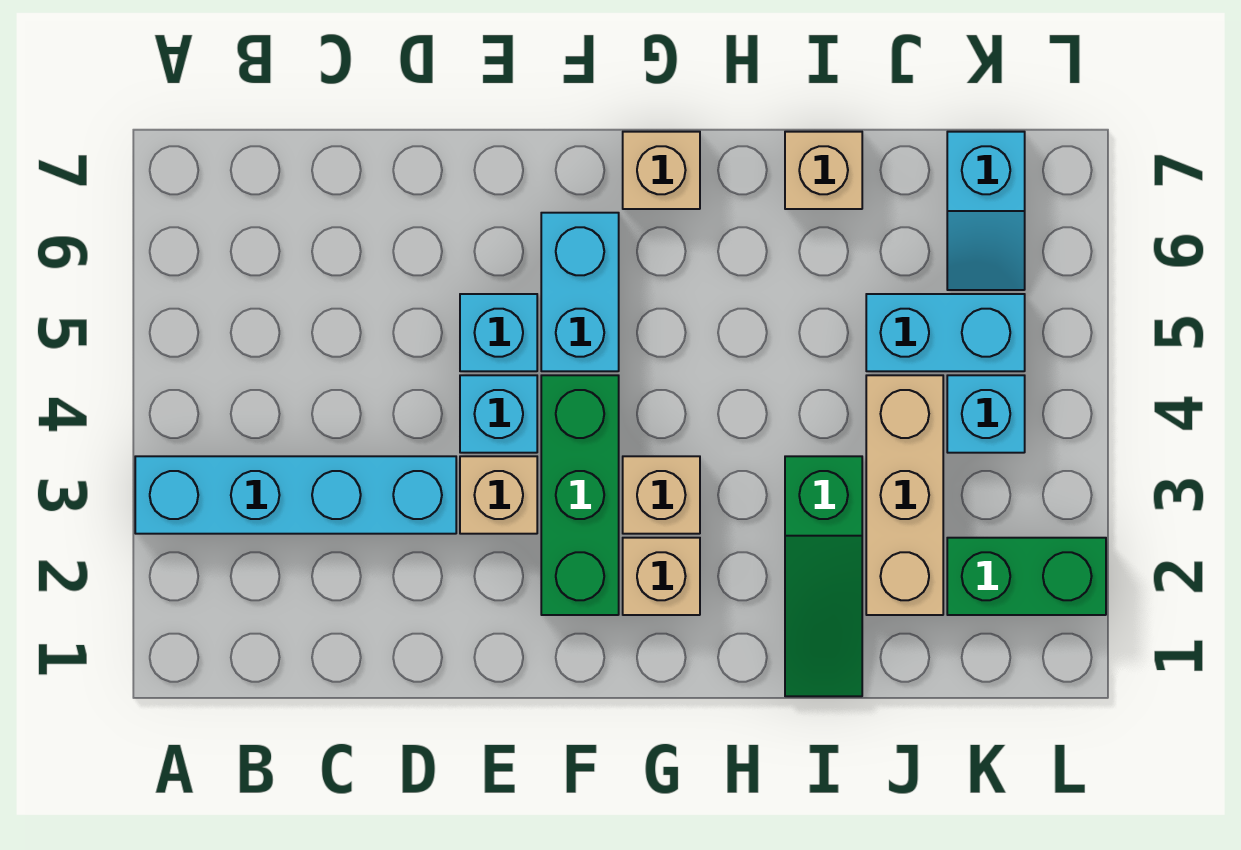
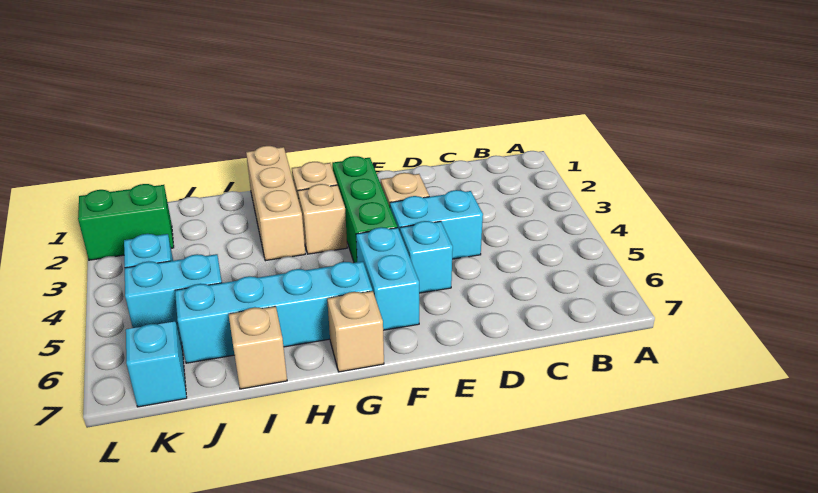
cyan 1x4 brick [135,456,456,534] -> cyan 1x4 brick moved to [175,262,372,363]
cyan 1x1 brick [460,375,537,453] -> cyan 1x2 brick [390,190,483,259]
green 1x3 slope [785,456,862,696] -> none
tan 1x3 brick [866,375,943,615] -> tan 1x3 brick moved to [246,146,305,261]

